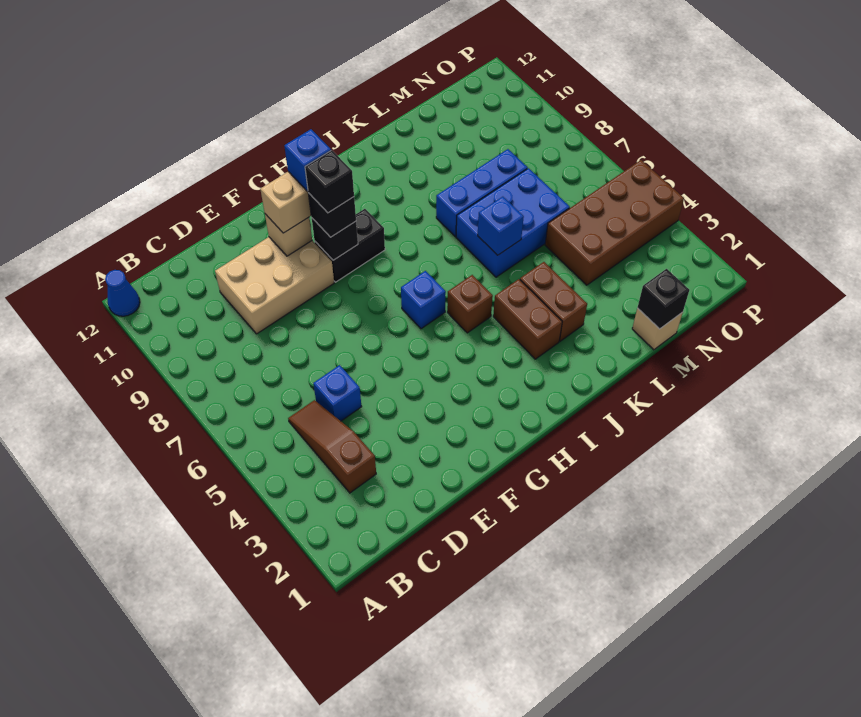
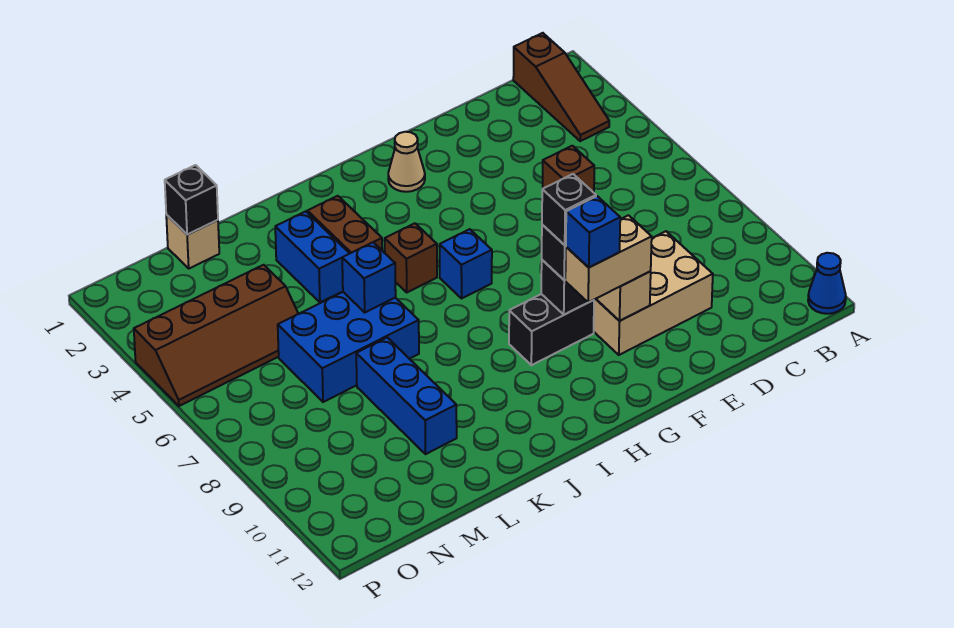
brown 1x3 slope [288,400,376,493] -> brown 1x3 slope moved to [513,33,609,141]
blue 1x1 brick [313,365,362,421] -> brown 1x1 brick [543,146,594,193]
none -> tan 1x1 cone [388,132,425,192]
brown 1x2 brick [520,262,587,341] -> blue 1x2 brick [275,211,350,302]
blue 1x3 brick [436,149,528,236] -> blue 1x3 brick turned to [356,338,457,454]
brown 2x4 brick [545,160,684,285] -> brown 2x4 slope [134,265,298,406]

